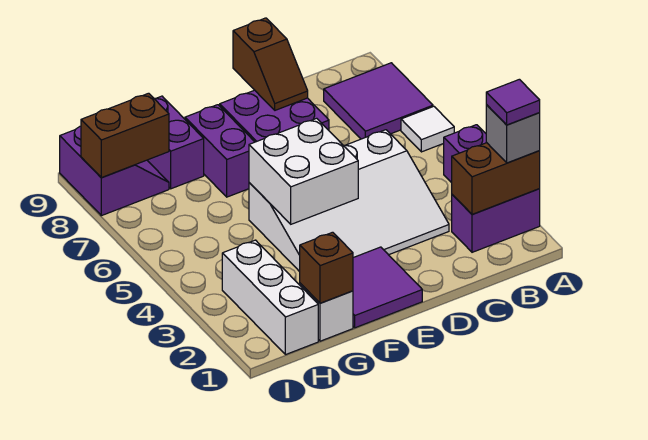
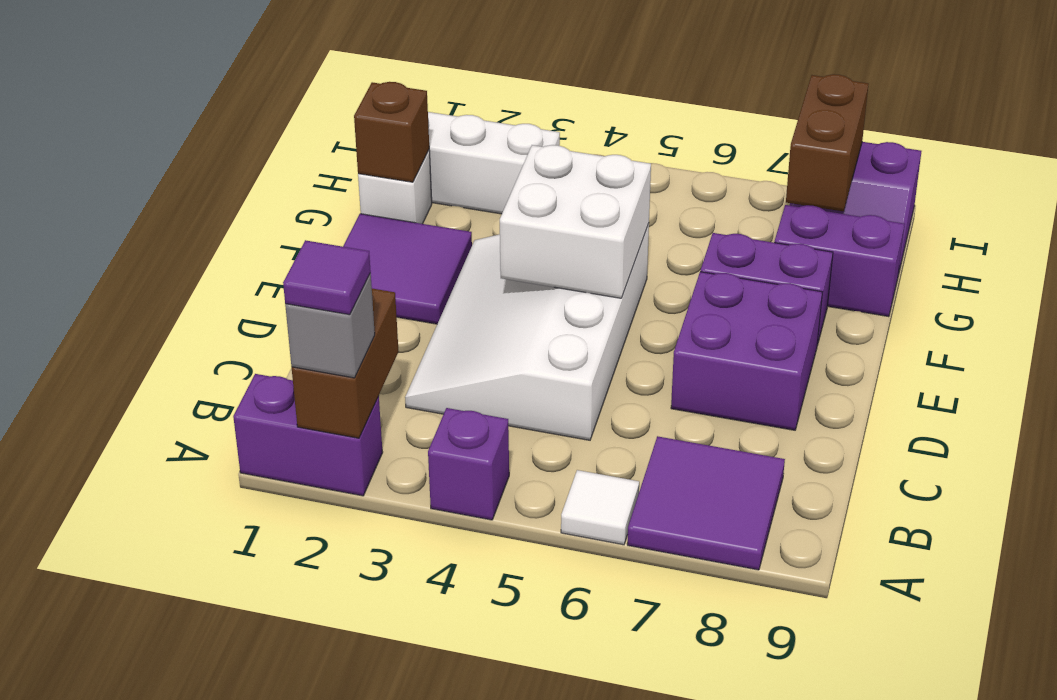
purple 1x2 brick [452,188,540,252] -> purple 1x2 brick turned to [233,374,383,496]
brown 1x2 slope [233,18,308,110] -> none

